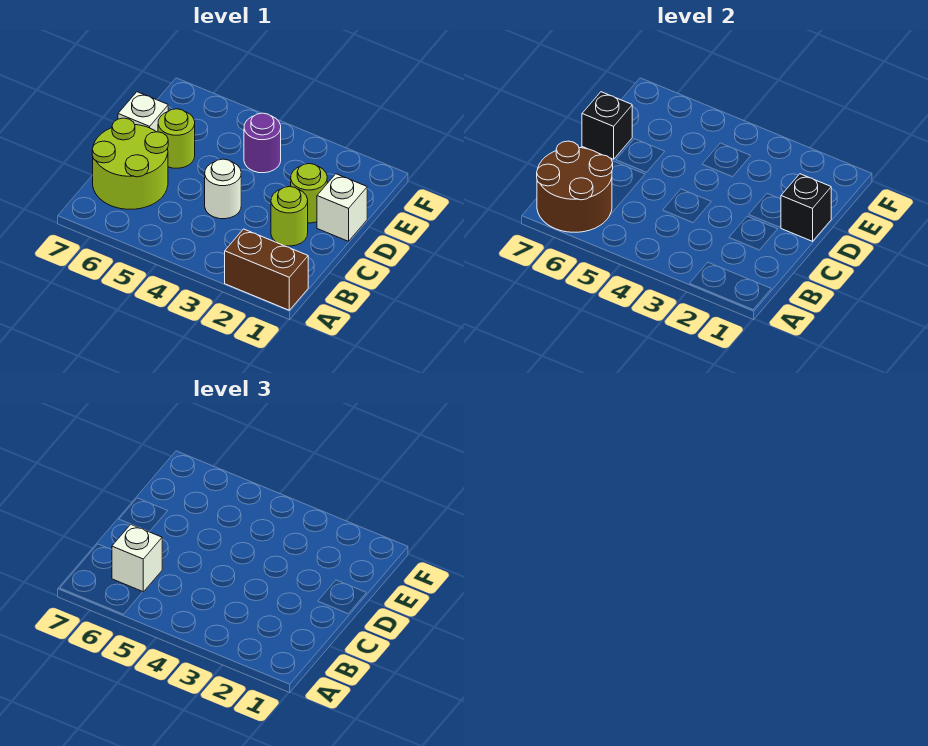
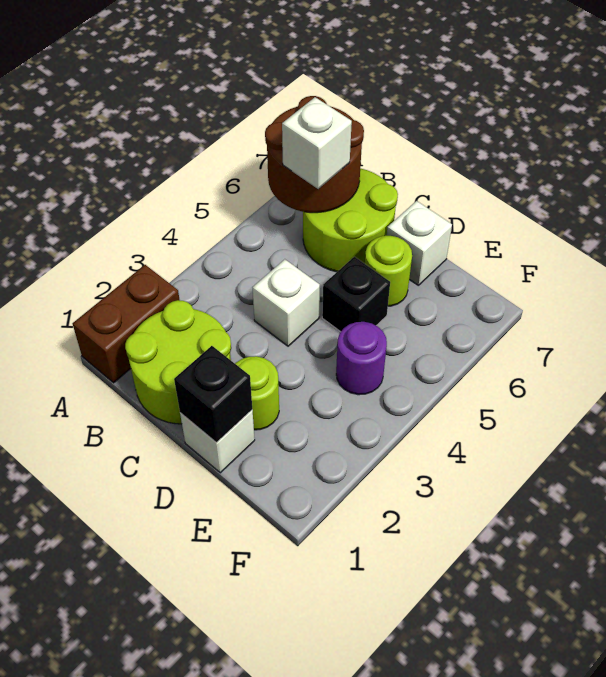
lime 1x1 round brick [271,187,308,246] -> lime 2x2 round brick [125,300,231,424]
white 1x1 round brick [205,159,241,219] -> white 1x1 brick [252,259,320,346]
black 1x1 brick [582,92,632,159] -> black 1x1 brick moved to [322,257,390,332]

